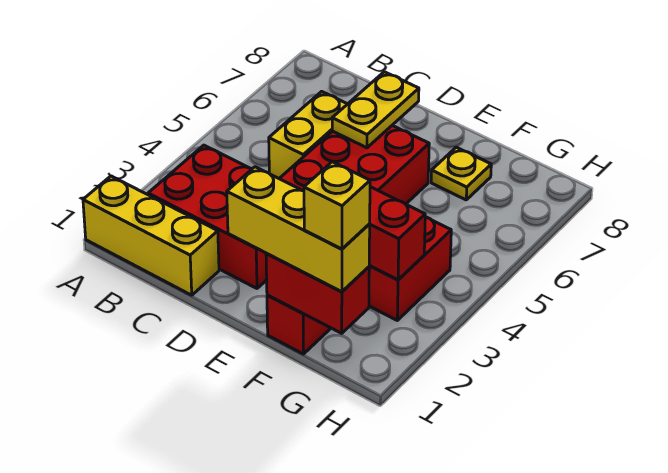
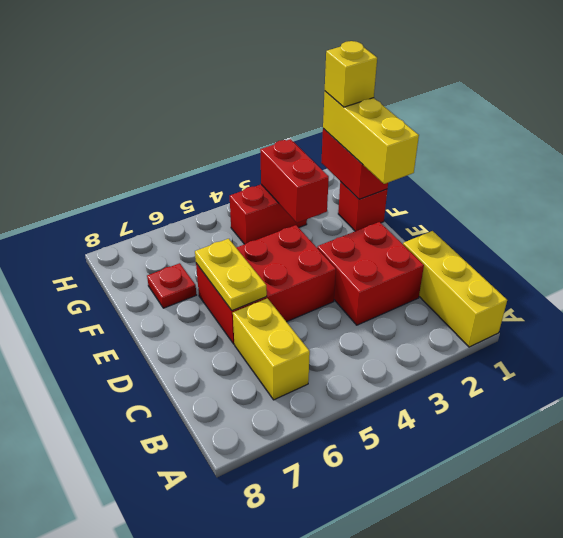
red 2x3 brick [148,145,267,288] -> red 2x2 brick [317,222,424,325]
yellow 1x2 brick [269,91,347,178] -> yellow 1x2 brick turned to [233,298,310,400]
yellow 1x2 plate [332,72,419,148] -> yellow 1x2 plate turned to [195,239,267,310]
yellow 1x1 plate [431,147,491,200] -> red 1x1 plate [147,263,196,308]

